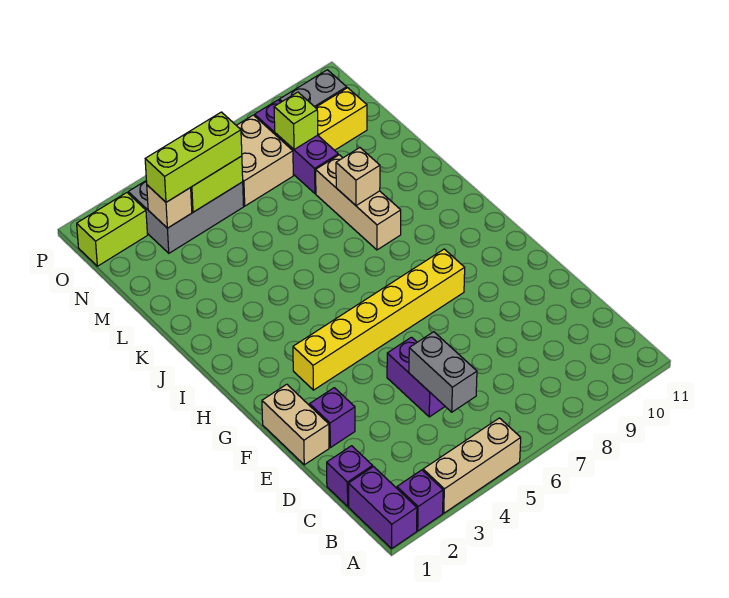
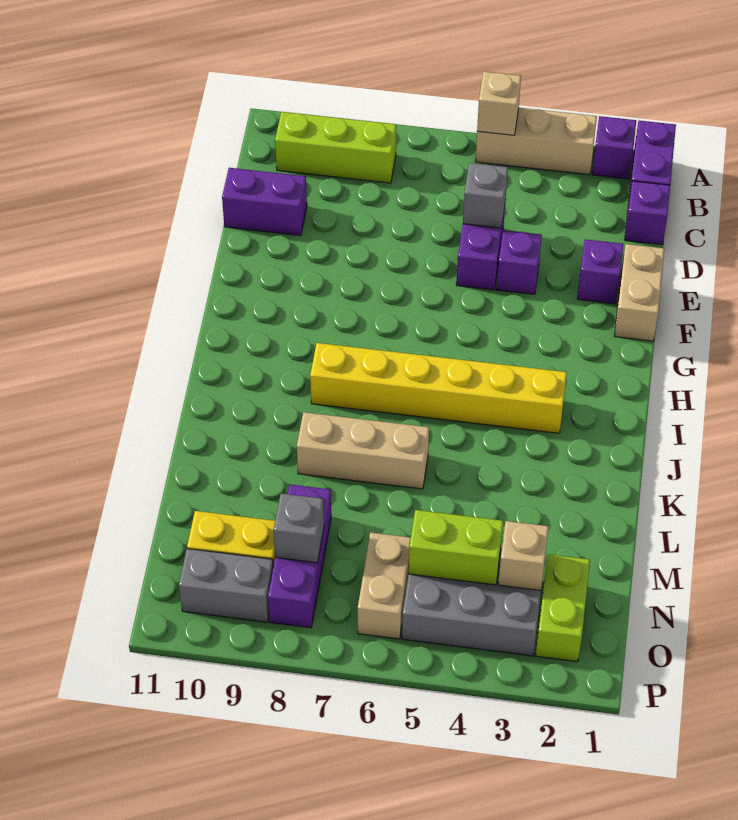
grey 1x2 brick [409,332,477,412] -> grey 1x1 brick [463,163,508,228]
none -> purple 1x2 brick [222,168,307,236]
none -> purple 1x1 brick [497,230,542,294]
yellow 1x6 brick [293,249,465,390] -> yellow 1x6 brick moved to [310,343,567,433]
tan 1x3 brick [316,155,401,250] -> tan 1x3 brick turned to [297,412,429,489]
tan 1x1 brick [336,148,380,206] -> tan 1x1 brick moved to [477,72,521,135]
lime 1x3 brick [145,112,242,202] -> lime 1x3 brick moved to [275,112,396,183]
tan 2x2 brick [236,115,293,206] -> tan 1x2 brick [358,532,411,639]
lime 1x1 brick [274,92,318,150] -> grey 1x1 brick [274,493,324,563]
lime 1x2 brick [77,193,148,266] -> lime 1x2 brick turned to [535,554,590,662]

